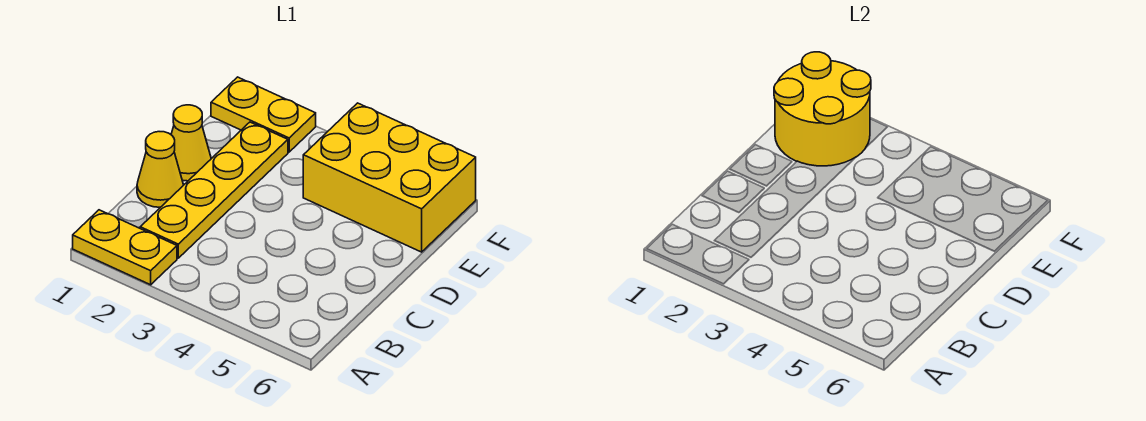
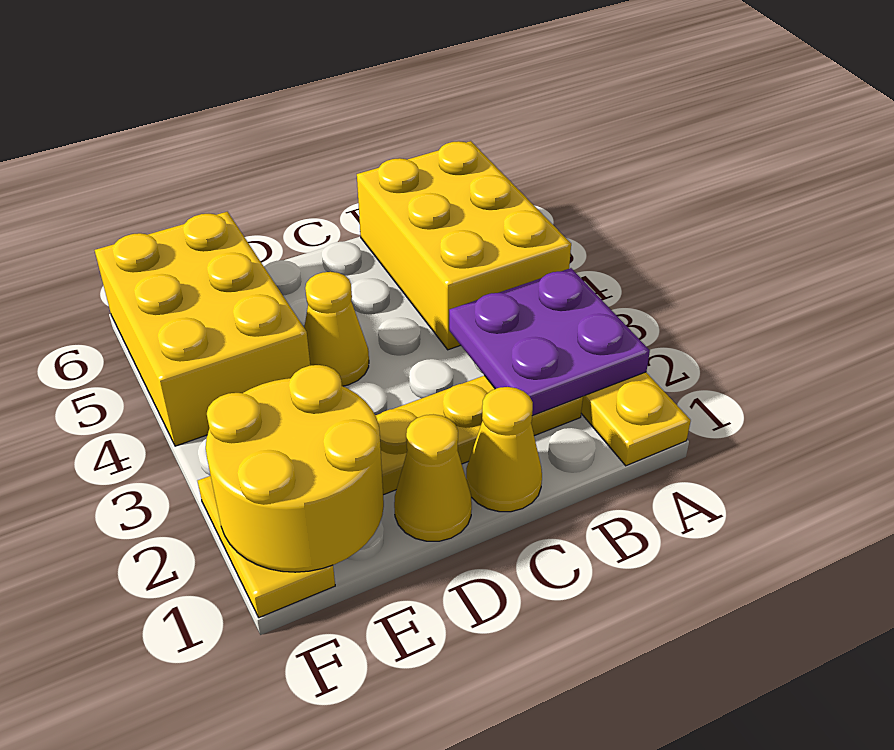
none -> purple 2x2 plate [449,268,650,416]
none -> yellow 2x3 brick [357,141,571,350]
none -> yellow 1x1 cone [304,272,369,386]

